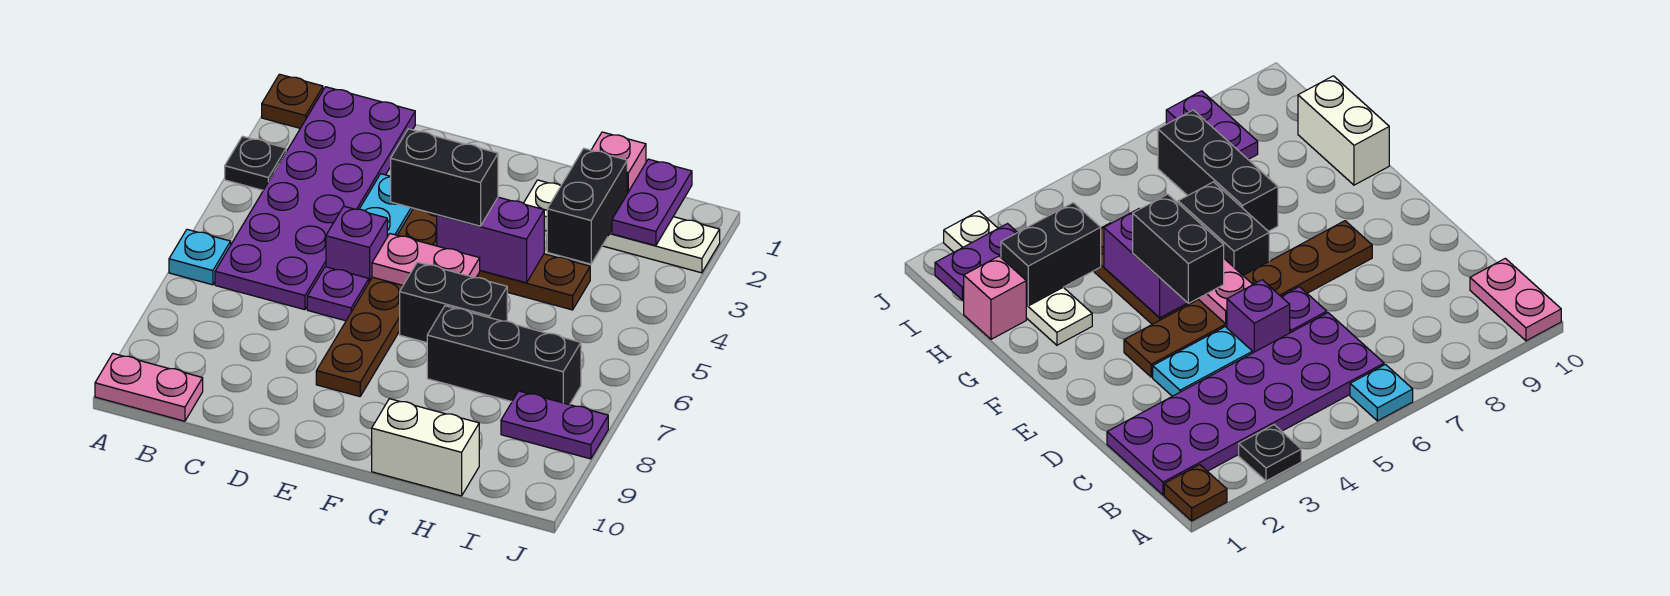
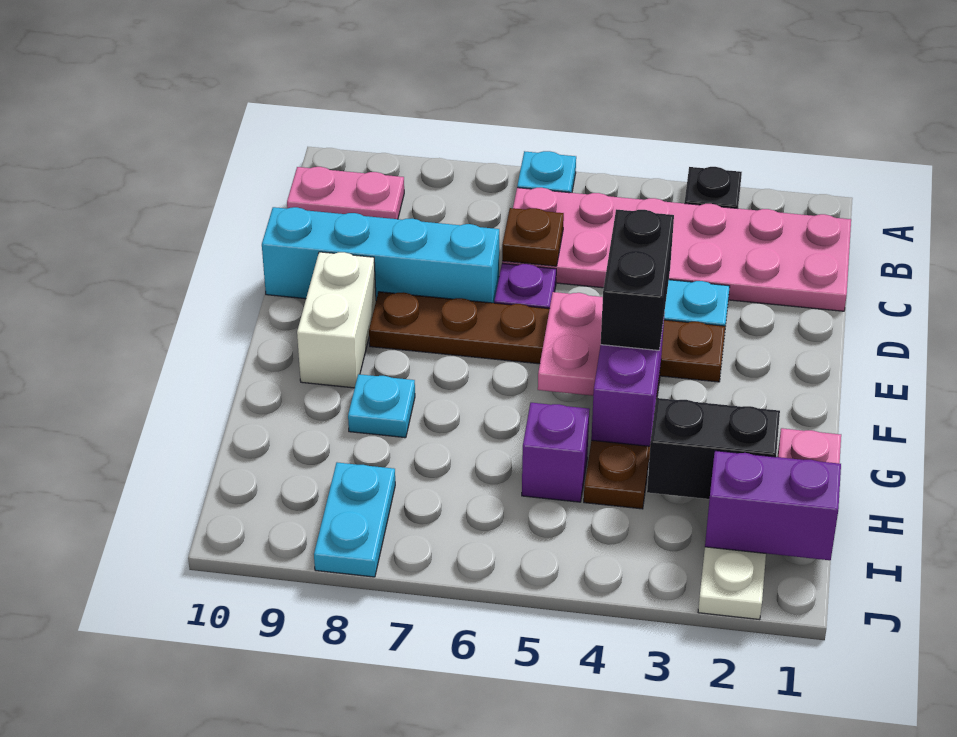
brown 1x1 plate [262,74,323,128] -> brown 1x1 plate moved to [502,208,564,266]
pink 1x2 plate [95,354,203,421] -> pink 1x2 plate turned to [287,167,404,219]
purple 2x6 plate [215,87,415,310] -> pink 2x6 plate [502,188,851,311]
purple 1x1 brick [326,206,387,282] -> purple 1x1 brick moved to [522,403,590,502]
none -> cyan 1x4 brick [262,207,499,303]
black 1x2 brick [400,262,507,343] -> none
black 1x3 brick [427,306,581,405] -> none
none -> cyan 1x1 plate [348,374,415,438]
white 1x2 brick [372,399,479,496] -> white 1x2 brick moved to [297,252,376,388]
purple 1x2 plate [612,159,692,246] -> purple 1x2 brick [705,451,841,560]
purple 1x2 plate [501,391,608,459] -> cyan 1x2 plate [314,462,395,577]

